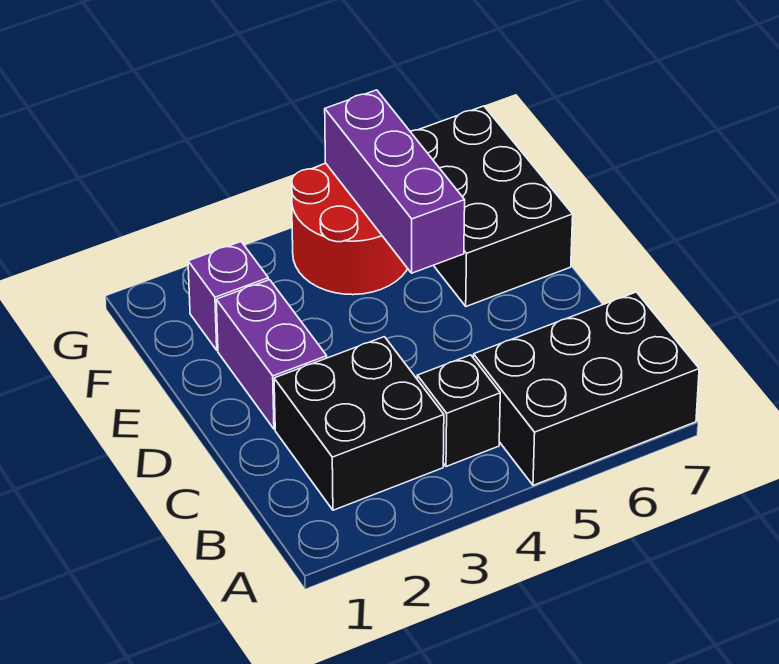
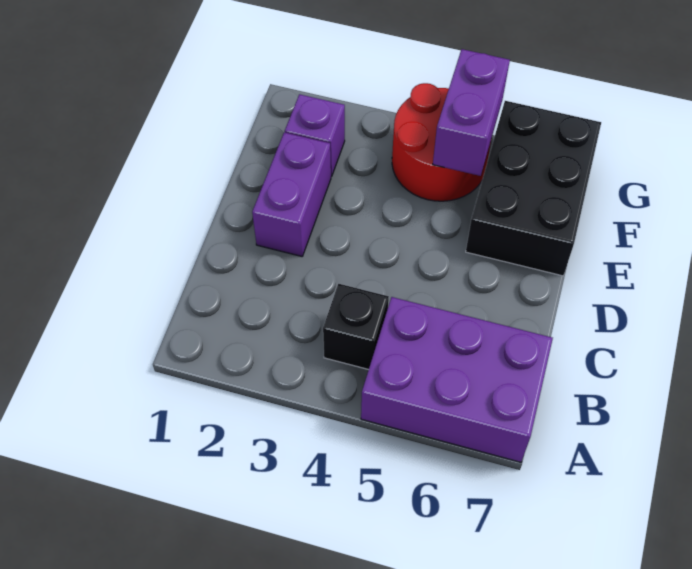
black 2x3 brick [473,292,699,485] -> purple 2x3 brick [361,297,553,462]
black 2x2 brick [274,337,444,510] -> none
purple 1x3 brick [325,90,465,273] -> purple 1x2 brick [433,49,510,176]

